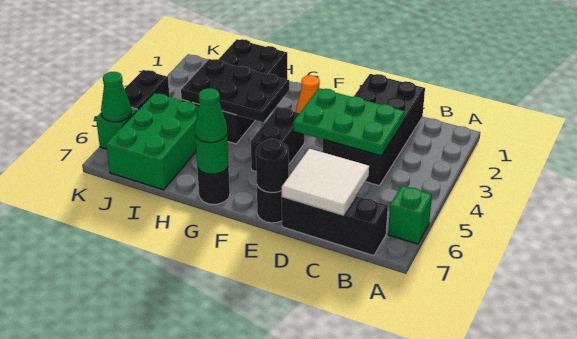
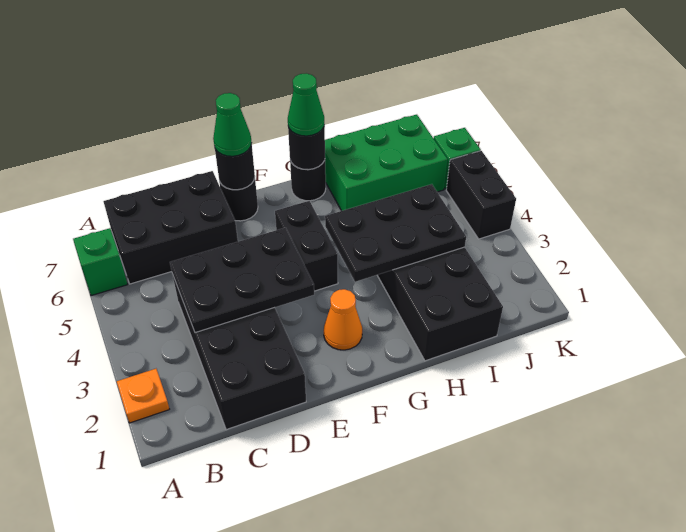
none -> orange 1x1 plate [117,369,169,423]
black 1x3 brick [282,196,388,256] -> black 2x3 brick [103,171,238,284]
green 2x3 plate [294,88,405,156] -> black 2x3 plate [170,228,314,333]
white 2x2 tile [282,149,369,215] -> none
green 1x1 round brick [195,135,228,174] -> black 1x1 round brick [288,124,325,170]
green 2x3 brick [106,93,199,190] -> green 2x3 brick turned to [325,115,448,211]
green 1x1 cone [101,72,132,122] -> green 1x1 cone moved to [213,93,252,156]

